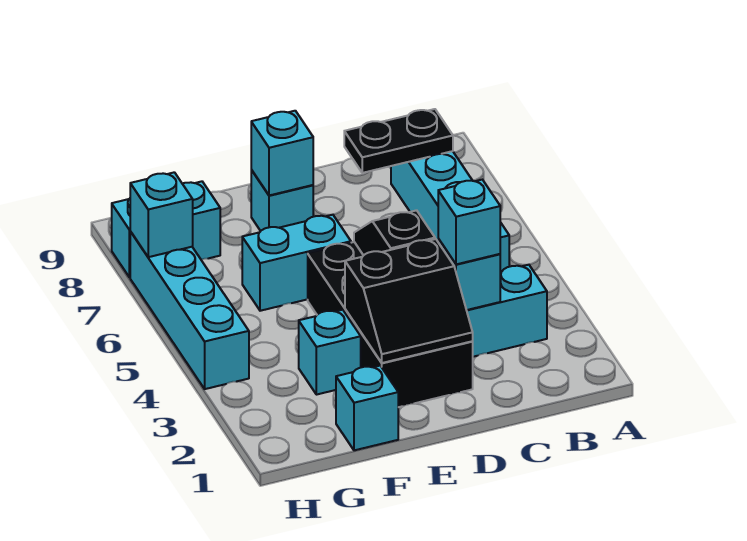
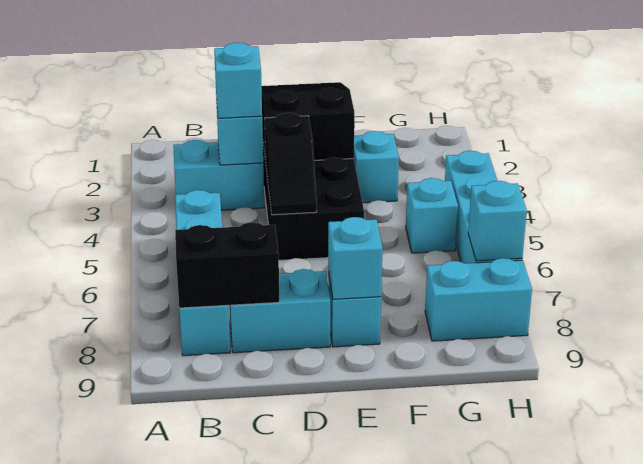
black 1x2 plate [344,109,453,173] -> black 1x2 brick [175,222,279,308]
black 2x2 slope [345,239,473,363] -> black 2x3 slope [261,82,355,161]
cyan 1x2 brick [242,215,351,311] -> cyan 1x2 brick moved to [230,269,330,353]
cyan 1x1 brick [336,366,398,450] -> cyan 1x1 brick moved to [406,178,458,253]

